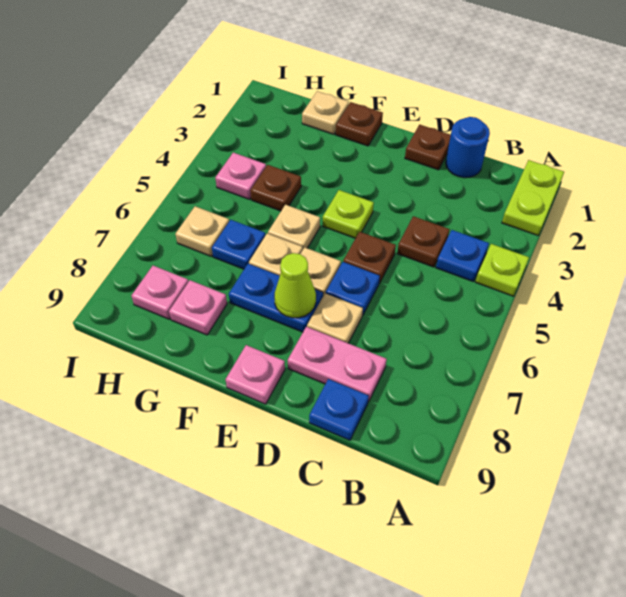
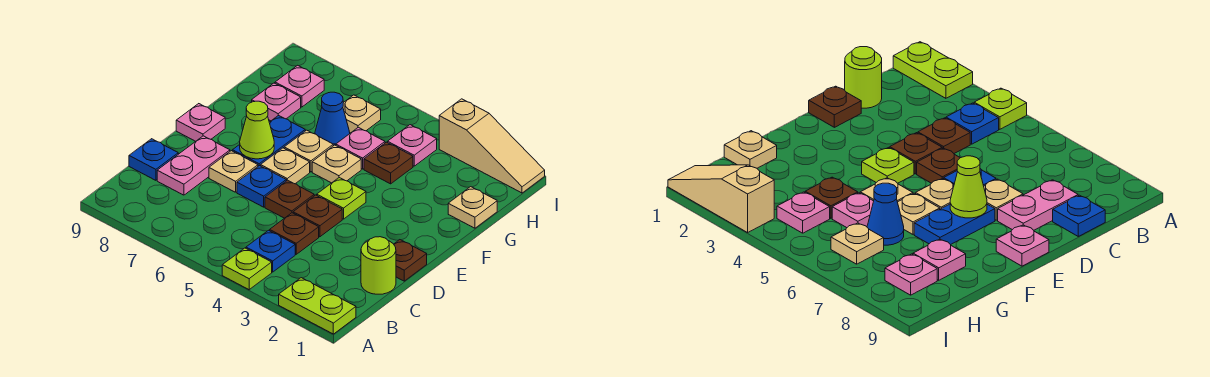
blue 1x1 round brick [446,117,490,178] -> lime 1x1 round brick [361,237,396,294]
brown 1x1 plate [336,102,383,146] -> brown 1x1 plate moved to [293,195,342,237]
none -> pink 1x1 plate [336,127,385,169]
blue 1x1 plate [212,220,265,269] -> blue 1x1 cone [315,92,350,146]
none -> tan 1x3 slope [439,99,545,193]

